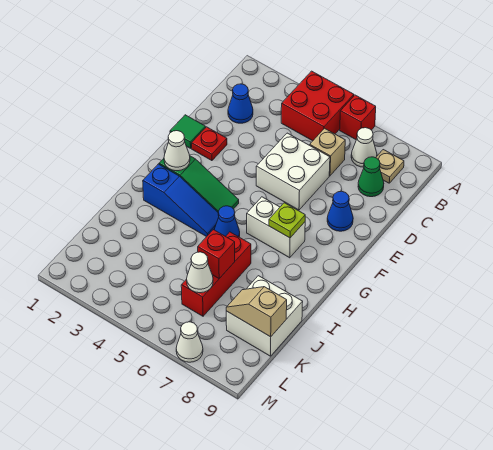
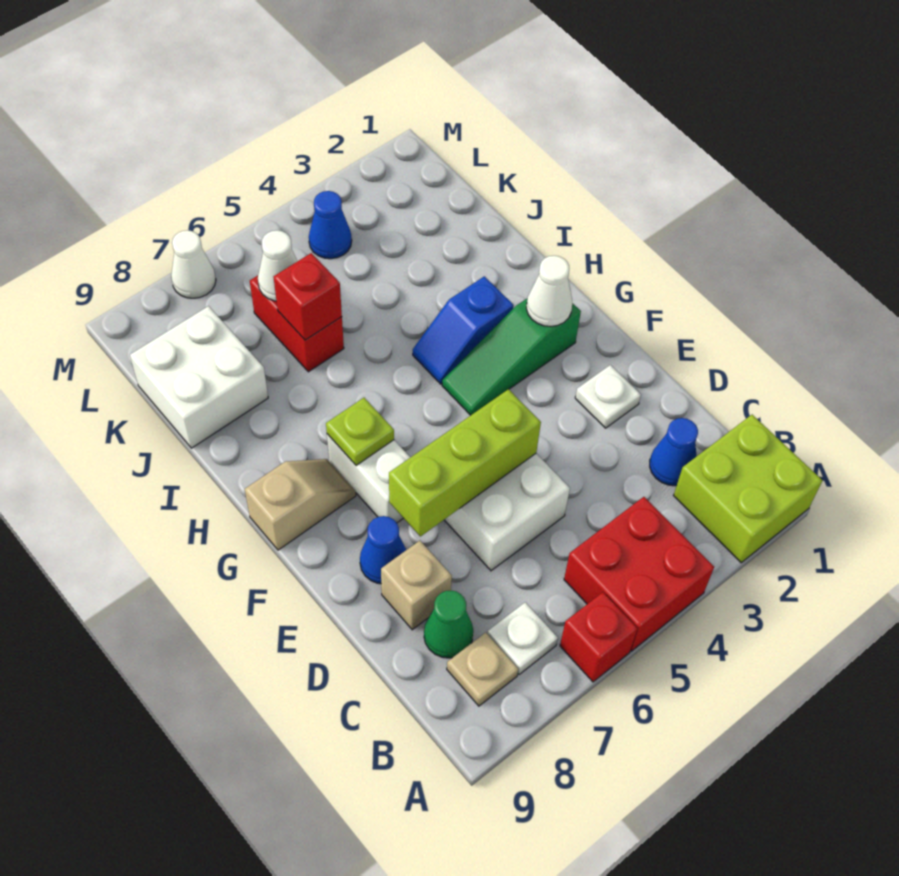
none -> lime 2x2 brick [674,415,822,563]
white 1x1 cone [351,128,377,167] -> white 1x1 plate [487,602,558,675]
tan 1x1 brick [310,128,345,176] -> tan 1x1 brick moved to [381,541,452,630]
green 1x1 tile [170,115,206,148] -> none
red 1x1 plate [192,127,227,161] -> white 1x1 plate [575,365,641,428]
none -> lime 1x3 brick [389,389,541,536]
white 1x2 brick [247,197,305,258] -> white 1x2 brick turned to [327,434,410,523]
blue 1x3 slope [143,164,219,237] -> blue 1x2 slope [413,276,514,384]
blue 1x1 cone [214,206,240,237] -> blue 1x1 cone moved to [309,191,352,259]
red 1x3 brick [181,232,251,316] -> red 1x2 brick [250,276,344,372]
tan 1x2 slope [226,287,287,337] -> tan 1x2 slope moved to [245,459,356,550]

